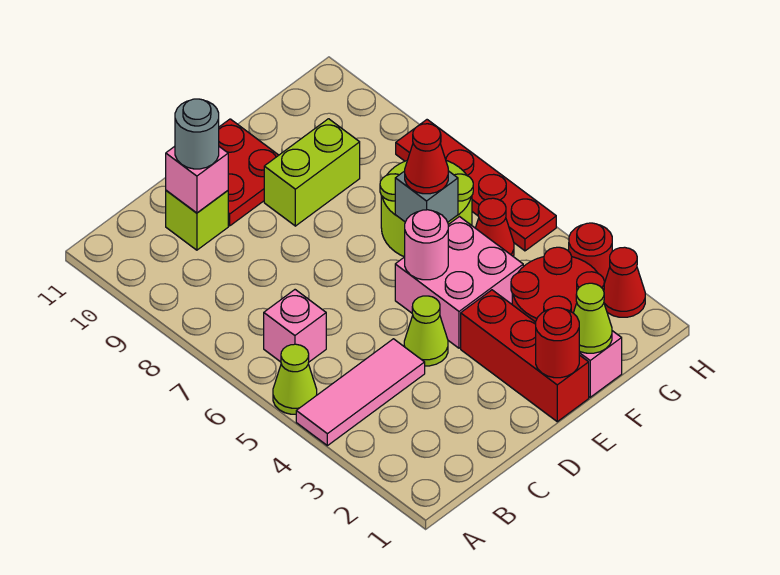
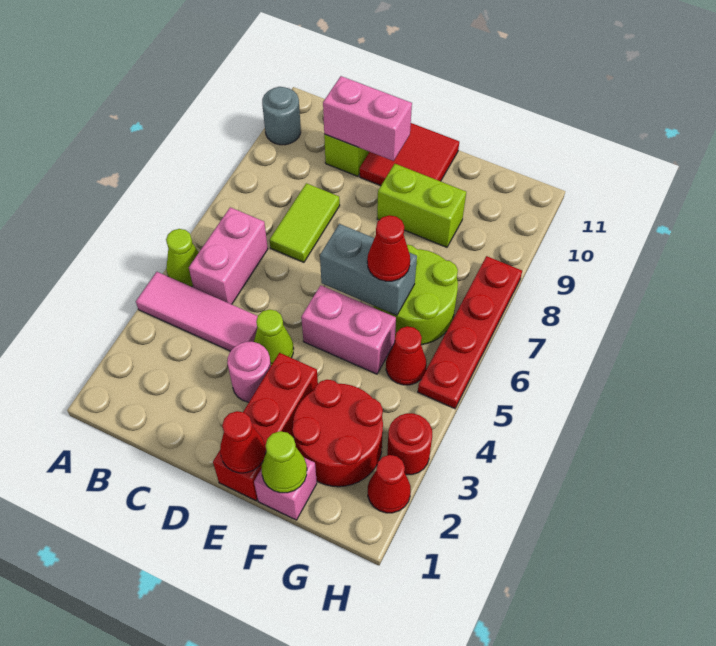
pink 1x1 brick [264,290,326,362] -> pink 1x2 brick [189,207,268,304]
none -> lime 1x2 tile [269,183,340,262]
pink 1x1 brick [166,146,228,213] -> pink 1x2 brick [323,76,412,161]
grey 1x1 round brick [175,99,219,169] -> grey 1x1 round brick moved to [262,87,301,145]
red 2x2 plate [219,119,279,226] -> red 2x2 tile [360,123,459,186]
red 1x1 round brick [536,308,579,378] -> red 1x1 cone [220,411,265,473]
pink 2x2 brick [395,217,523,348] -> pink 1x2 brick [301,285,396,374]
pink 1x1 round brick [405,210,448,280] -> pink 1x1 round brick moved to [227,342,271,402]
grey 1x1 brick [395,171,458,222] -> grey 1x2 brick [320,224,417,315]

